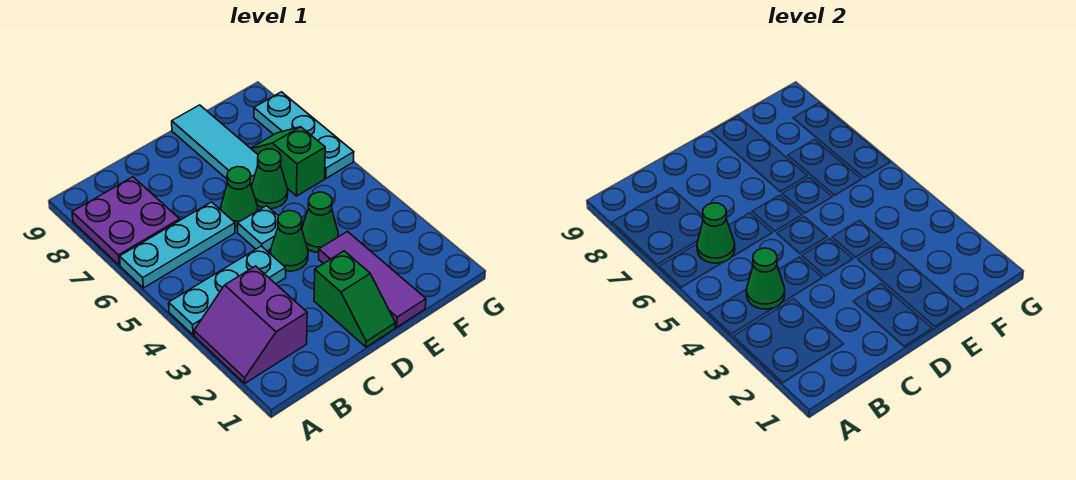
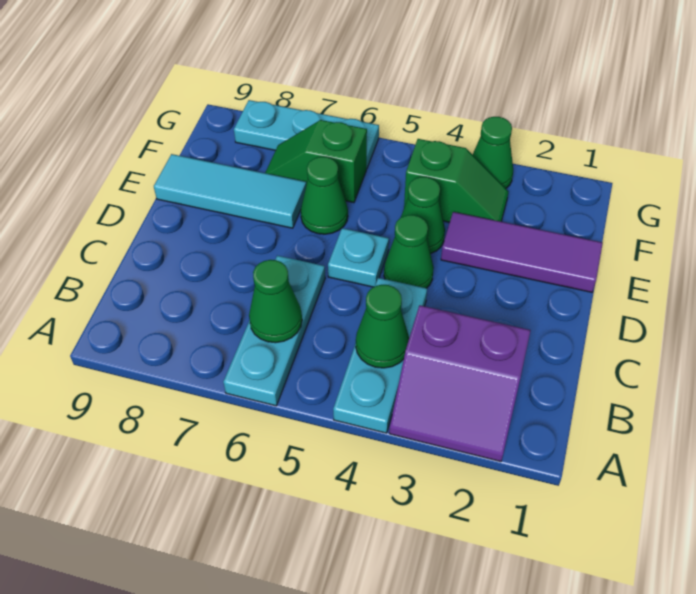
purple 2x2 plate [72,177,180,265] -> none
green 1x2 slope [314,251,395,347] -> green 1x2 slope moved to [404,139,509,222]
green 1x1 cone [221,167,258,226] -> green 1x1 cone moved to [473,117,513,188]

